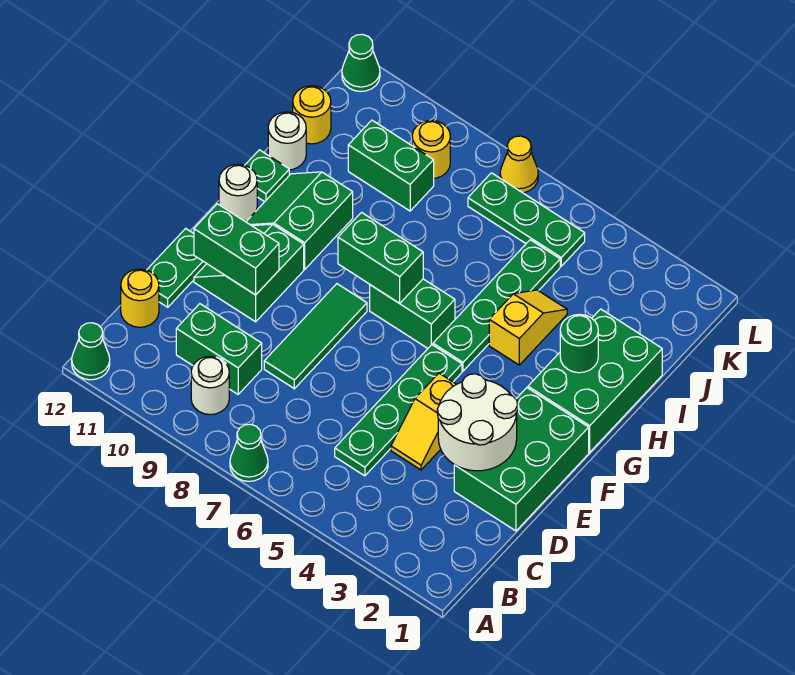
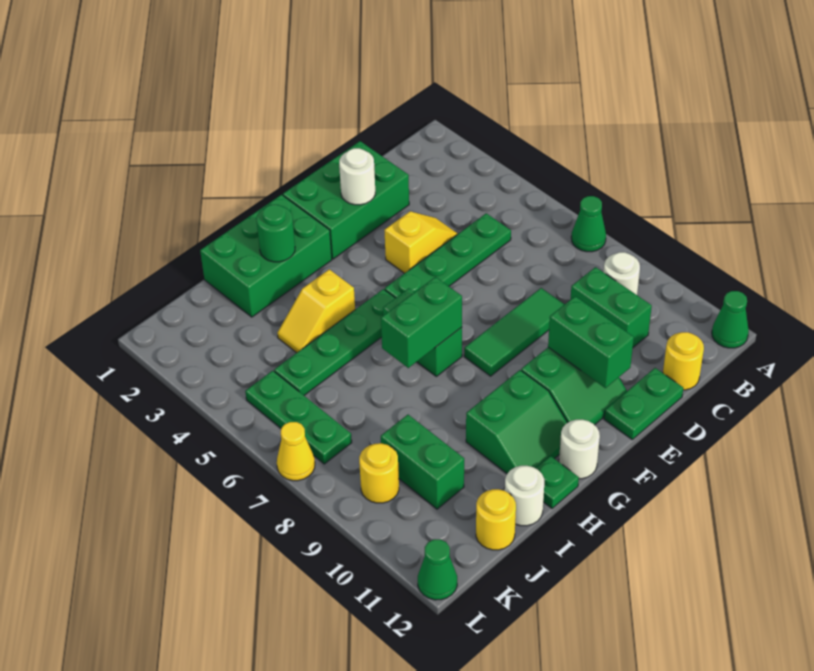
white 2x2 round brick [437,374,518,471] -> white 1x1 round brick [339,148,375,205]
green 1x2 brick [338,213,423,303] -> green 1x2 brick turned to [381,277,462,368]

